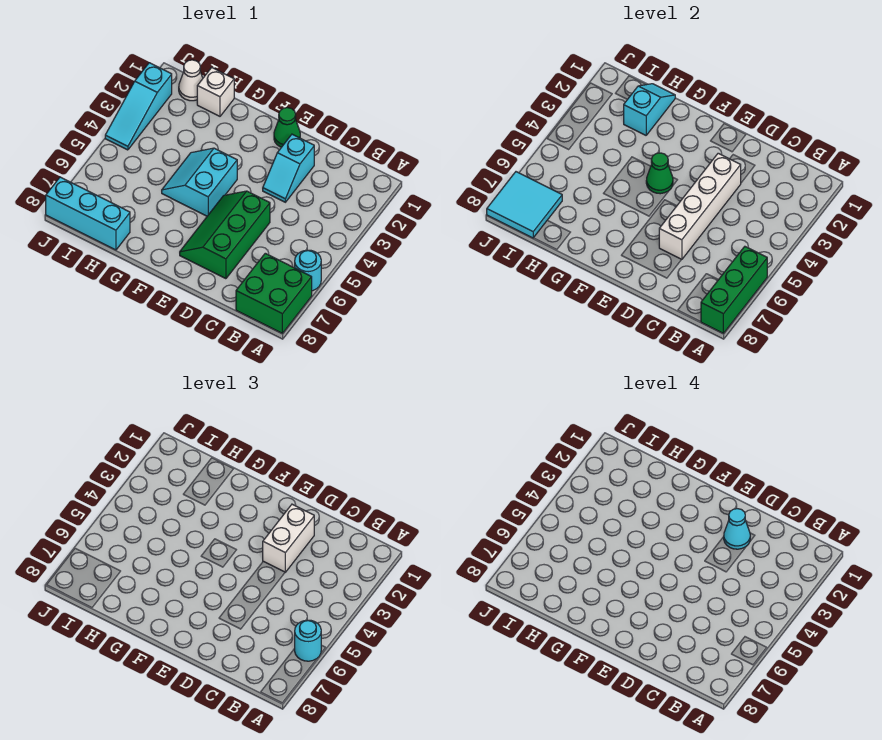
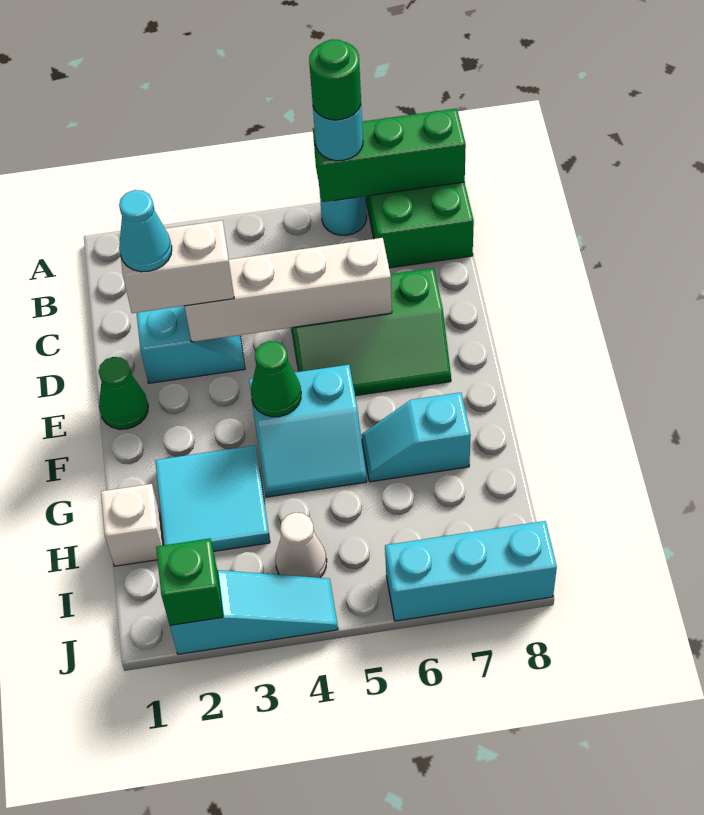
none -> green 1x1 round brick [309,39,361,120]
cyan 1x2 slope [624,84,675,135] -> cyan 1x2 slope moved to [361,393,471,482]
cyan 1x3 brick [46,177,130,250] -> cyan 1x3 brick turned to [385,521,557,621]
white 1x1 cone [179,60,203,101] -> white 1x1 cone moved to [275,513,327,578]
cyan 2x2 tile [487,172,562,238] -> cyan 2x2 tile moved to [155,445,270,551]
none -> green 1x1 brick [156,539,223,625]

